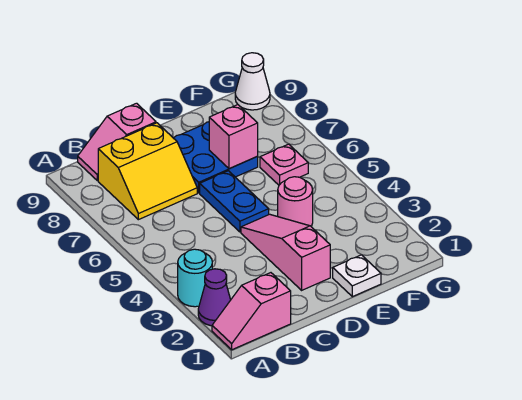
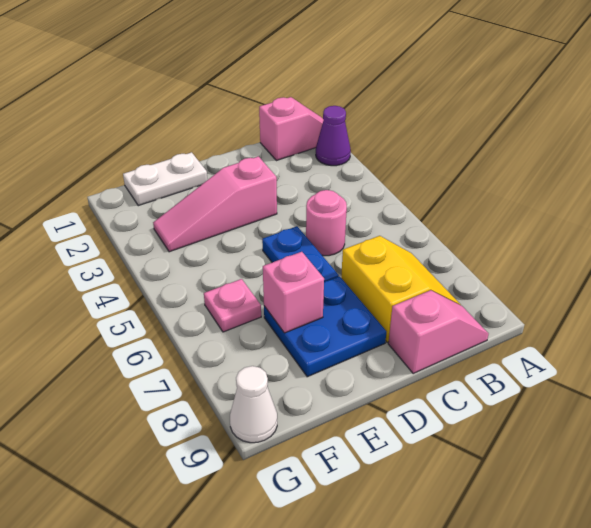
cyan 1x1 round brick [178,249,212,307] -> none
yellow 2x2 slope [98,123,197,220] -> yellow 2x2 slope turned to [341,236,461,342]
pink 1x3 slope [241,214,330,290] -> pink 1x3 slope turned to [153,156,277,252]
white 1x1 plate [333,255,381,297] -> white 1x2 plate [123,152,207,206]
pink 1x1 round brick [278,177,313,227] -> pink 1x1 round brick moved to [306,190,347,256]

